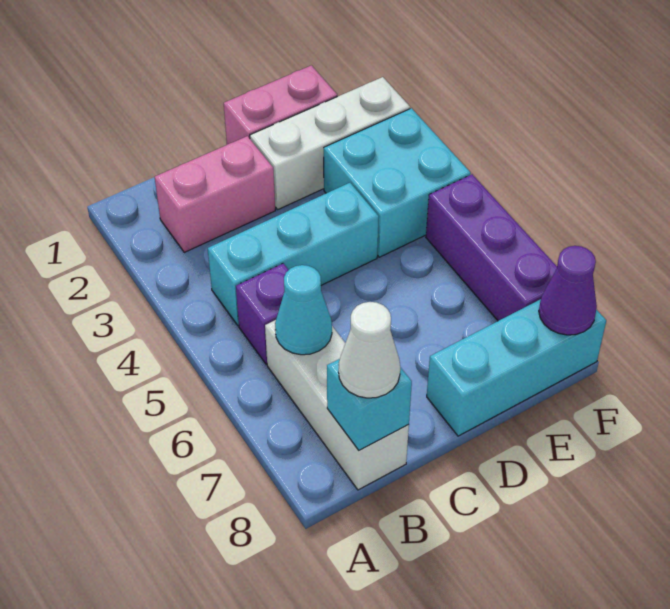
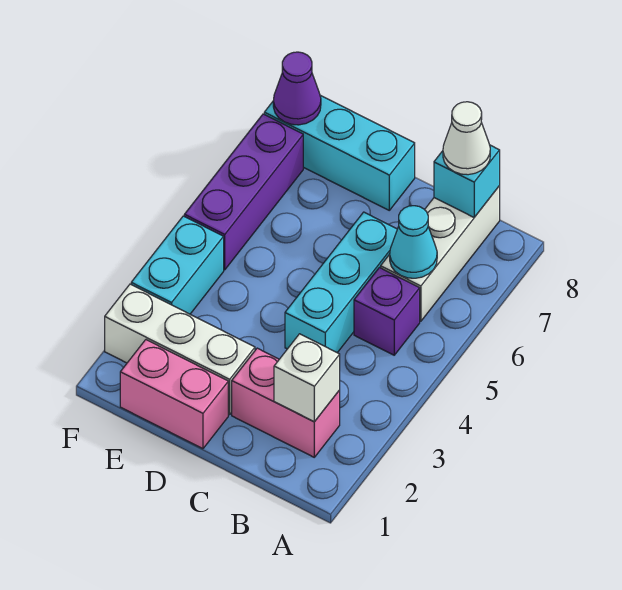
none -> white 1x1 brick [274,334,340,422]
cyan 1x3 brick [208,183,379,325] -> cyan 1x3 brick turned to [285,212,397,353]
cyan 2x2 brick [324,108,471,257] -> cyan 1x2 brick [131,216,224,314]

